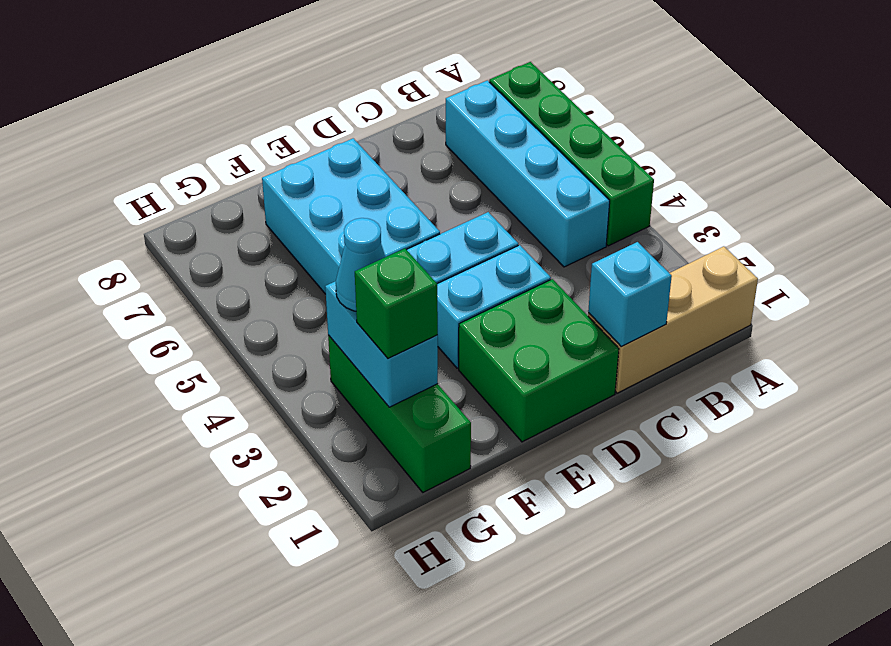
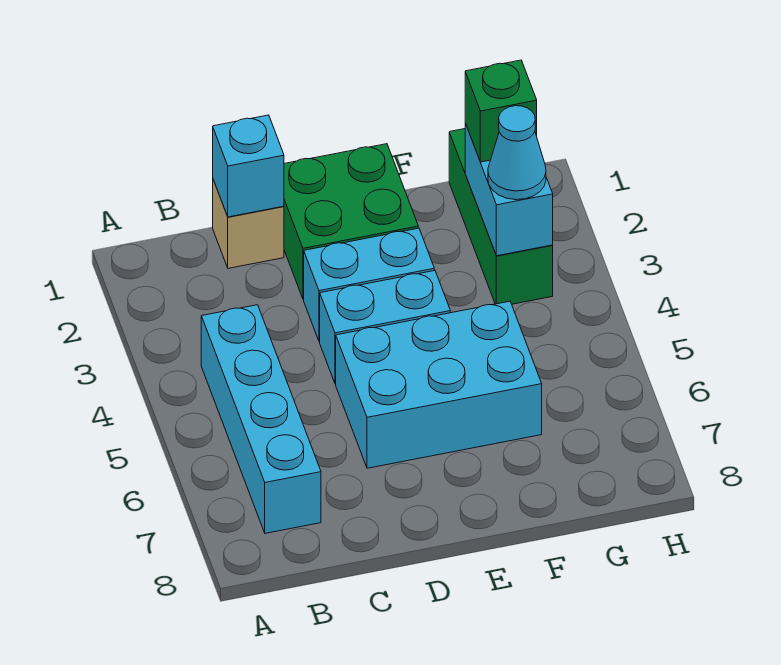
tan 1x3 brick [588,246,758,393] -> tan 1x1 brick [213,180,284,268]
green 1x4 brick [489,62,654,246] -> none
cyan 2x3 brick [262,138,440,294] -> cyan 2x3 brick turned to [336,301,542,468]

